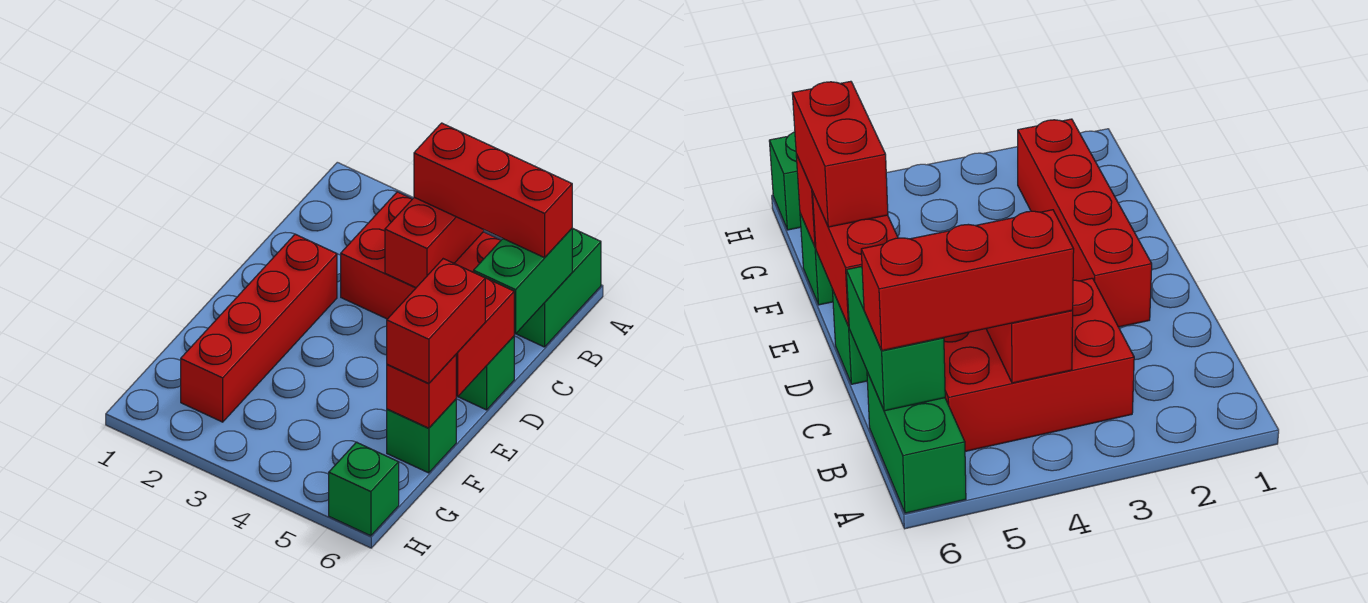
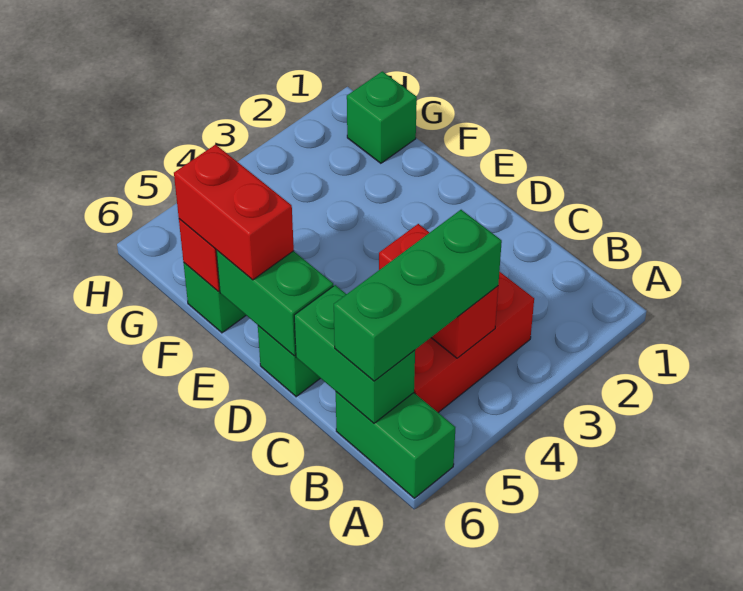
red 1x3 brick [414,123,572,258] -> green 1x3 brick [334,210,502,381]
red 1x4 brick [181,234,337,422] -> none
red 1x2 brick [456,278,514,397] -> green 1x2 brick [216,250,333,356]
green 1x1 brick [329,442,399,536] -> green 1x1 brick moved to [347,71,417,163]

